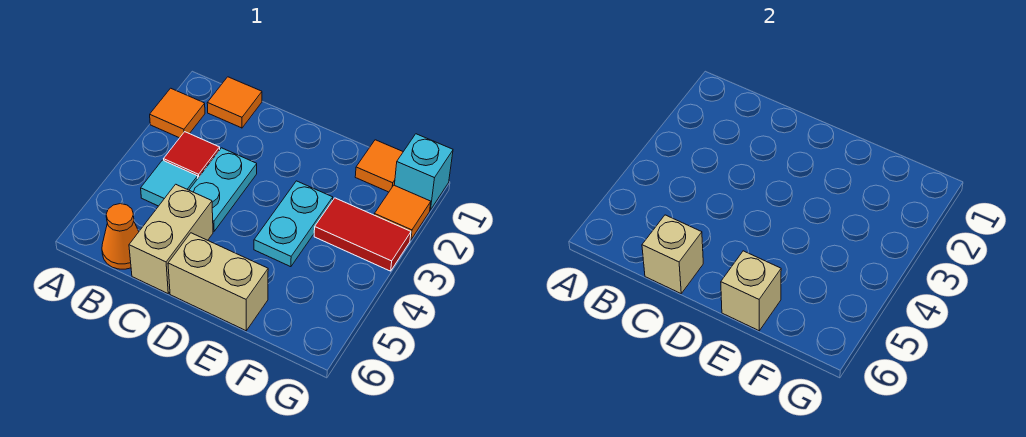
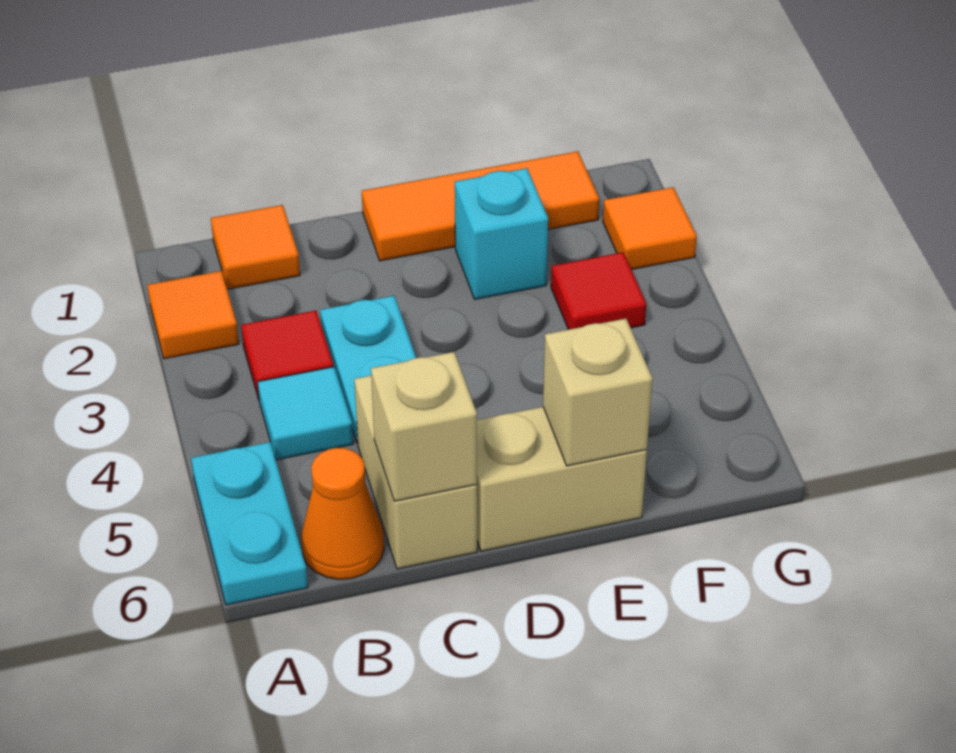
cyan 1x2 plate [254,181,333,267] -> cyan 1x2 plate moved to [191,442,308,605]
orange 1x1 tile [355,140,403,192] -> orange 1x3 tile [362,151,599,261]
red 1x2 tile [314,198,411,271] -> red 1x1 tile [551,252,646,330]
cyan 1x1 brick [395,134,453,210] -> cyan 1x1 brick moved to [455,168,548,299]

